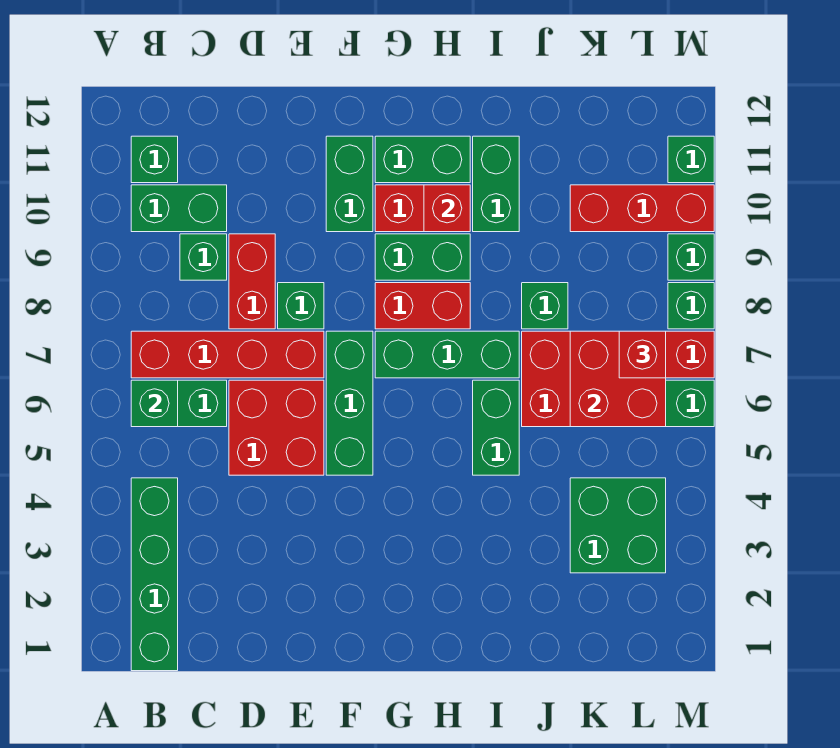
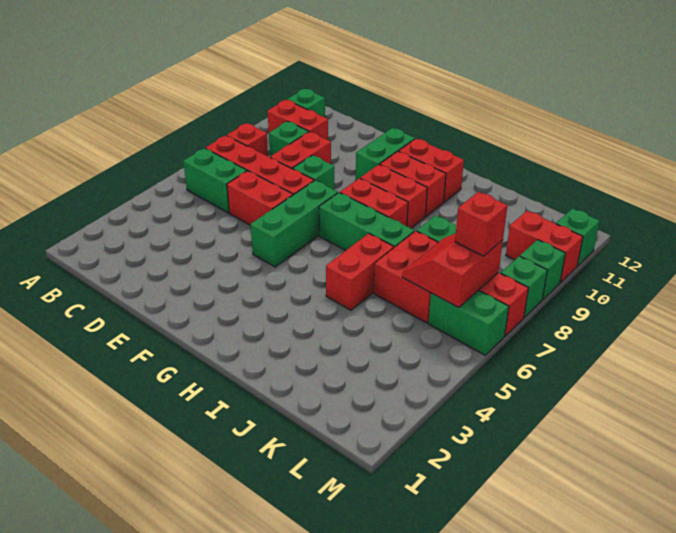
green 1x4 brick [131,478,178,671] -> none
green 1x1 brick [131,380,178,427] -> none
green 1x2 brick [131,185,227,232] -> red 1x2 brick [268,100,328,140]
red 2x2 brick [229,380,324,475] -> red 1x2 brick [227,171,293,225]
green 1x2 brick [375,234,470,280] -> red 1x2 brick [360,165,427,228]
green 1x2 brick [375,136,470,183] -> red 1x2 brick [399,139,464,202]
red 1x1 brick [424,185,470,232] -> red 1x1 brick moved to [227,123,268,156]
green 1x2 brick [473,380,519,475] -> red 1x2 brick [326,233,394,310]
green 1x2 brick [473,136,519,232] -> none
green 2x2 brick [570,478,666,573] -> none
red 2x2 brick [570,331,666,427] -> red 2x2 slope [402,233,503,308]
red 1x3 brick [570,185,714,232] -> red 1x2 brick [506,211,583,282]

